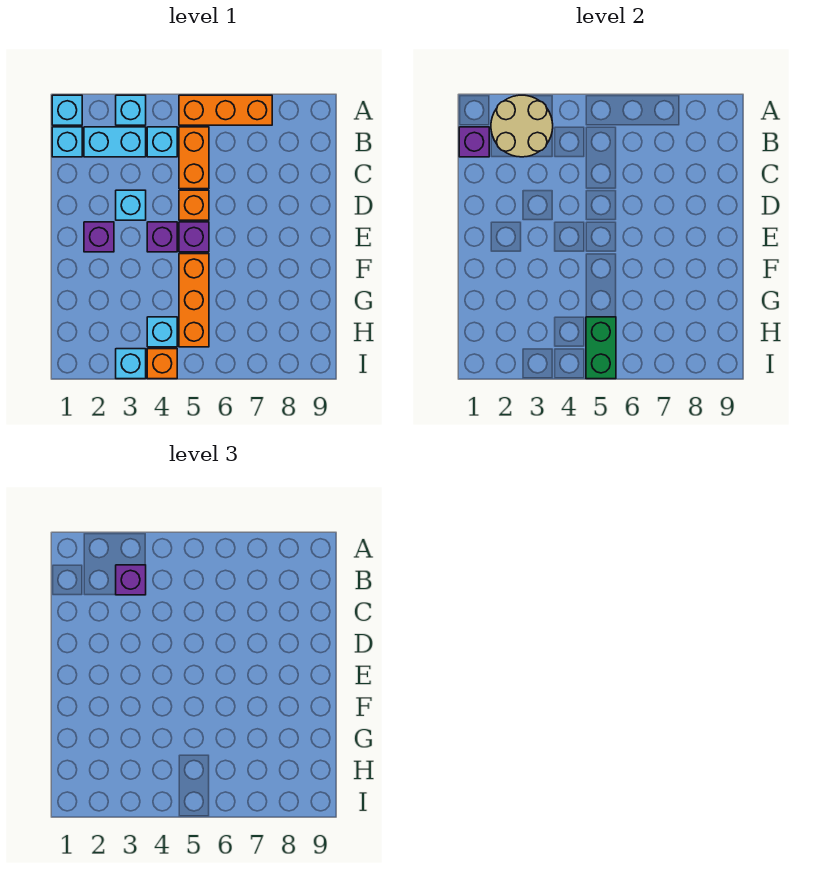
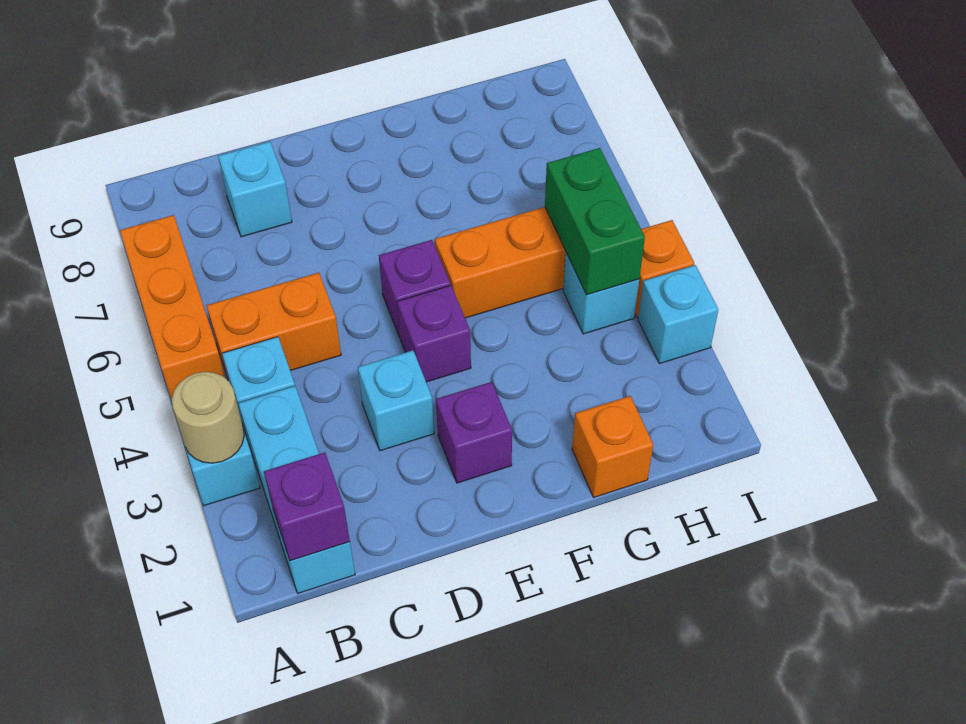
cyan 1x1 brick [52,95,82,125] -> cyan 1x1 brick moved to [218,142,292,237]
tan 2x2 round brick [491,95,553,157] -> tan 1x1 round brick [172,372,244,463]
purple 1x1 brick [116,565,146,595] -> none
orange 1x1 brick [179,190,209,220] -> orange 1x1 brick moved to [572,396,653,498]
green 1x2 brick [586,317,616,379] -> green 1x2 brick turned to [545,148,645,295]

